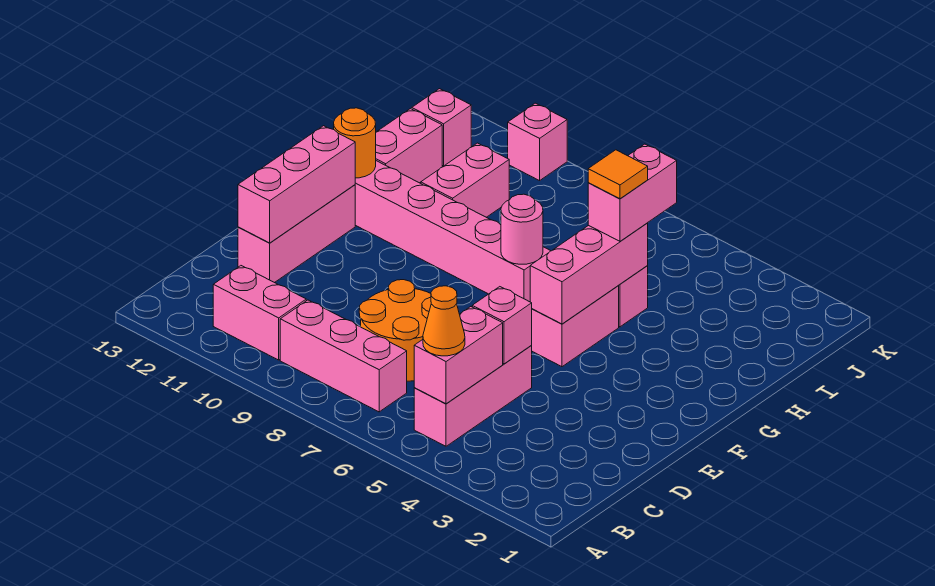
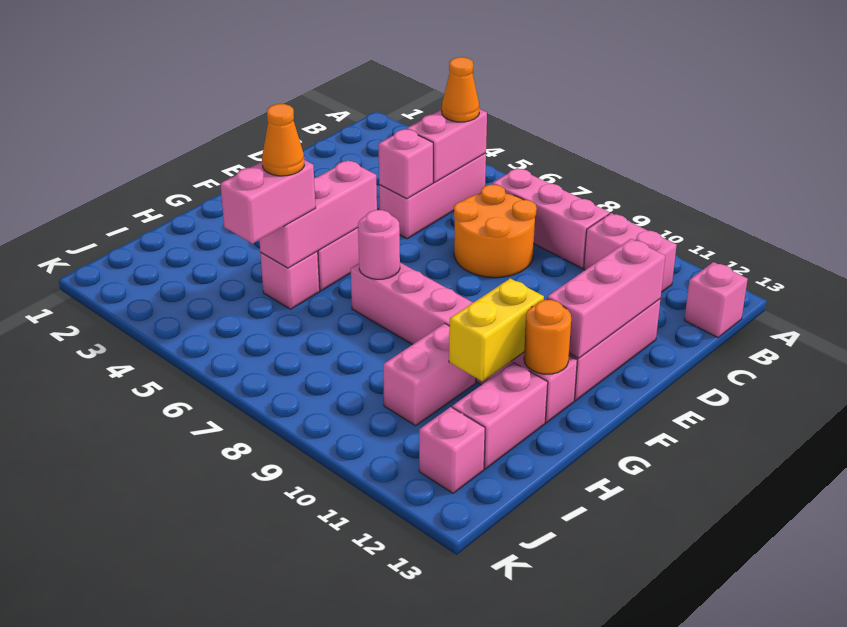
none -> yellow 1x2 brick [449,278,544,381]
orange 1x1 tile [588,150,648,199] -> orange 1x1 cone [262,104,304,176]
pink 1x1 brick [508,103,567,181] -> pink 1x1 brick moved to [684,262,748,337]

